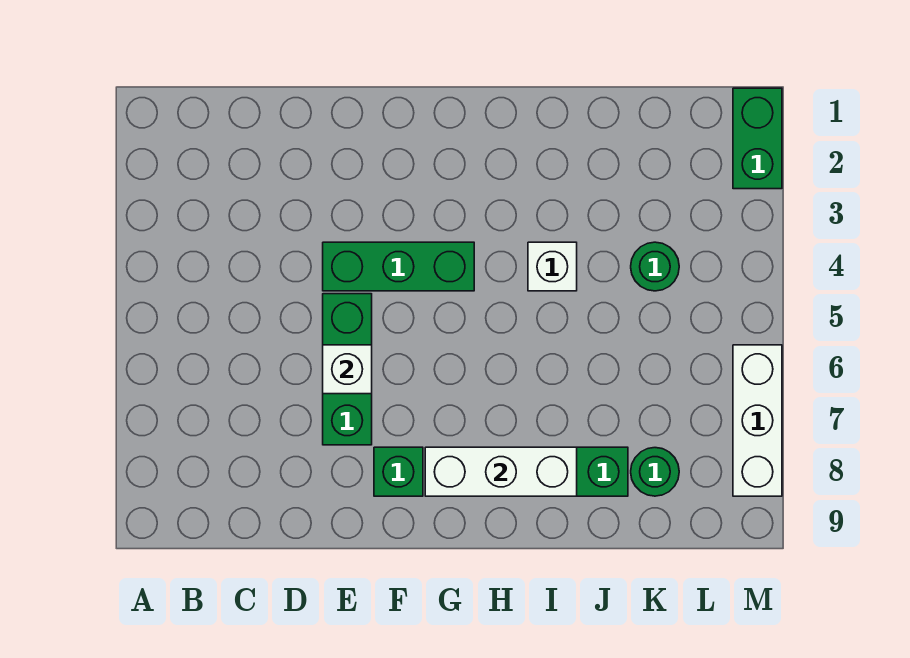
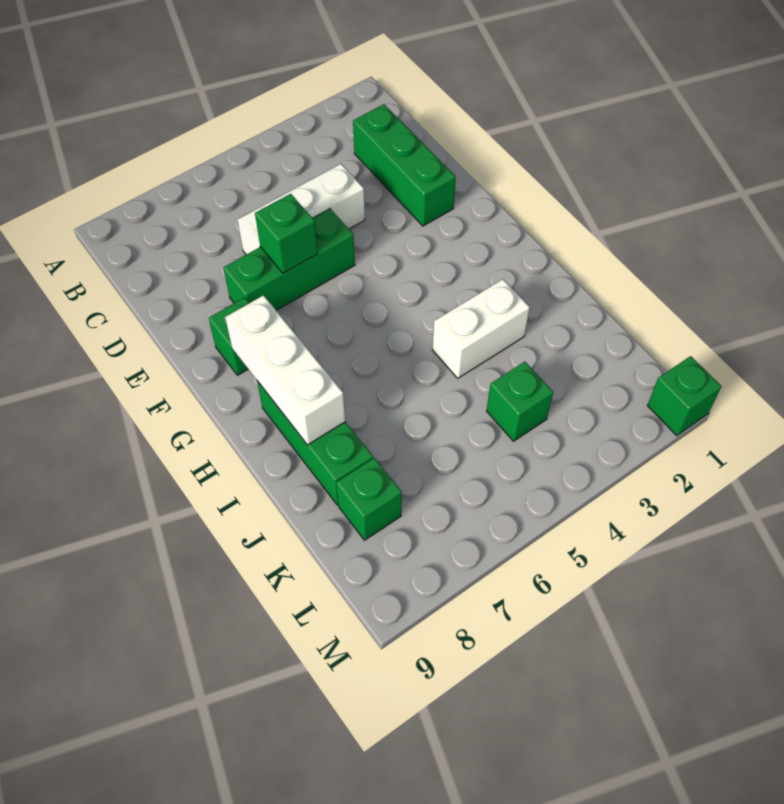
green 1x3 brick [323,242,474,291] -> green 1x3 brick moved to [353,104,456,226]
white 1x1 brick [323,345,372,394] -> green 1x1 brick [255,194,318,273]
white 1x1 brick [528,242,577,291] -> white 1x2 brick [432,279,530,378]
green 1x1 round brick [631,242,679,291] -> green 1x1 brick [487,362,553,441]
green 1x1 round brick [631,448,679,496] -> green 1x1 brick [336,458,402,540]
green 1x2 brick [733,88,782,189] -> green 1x1 brick [647,356,721,436]
white 1x3 brick [733,345,782,496] -> white 1x3 brick moved to [237,164,365,254]

